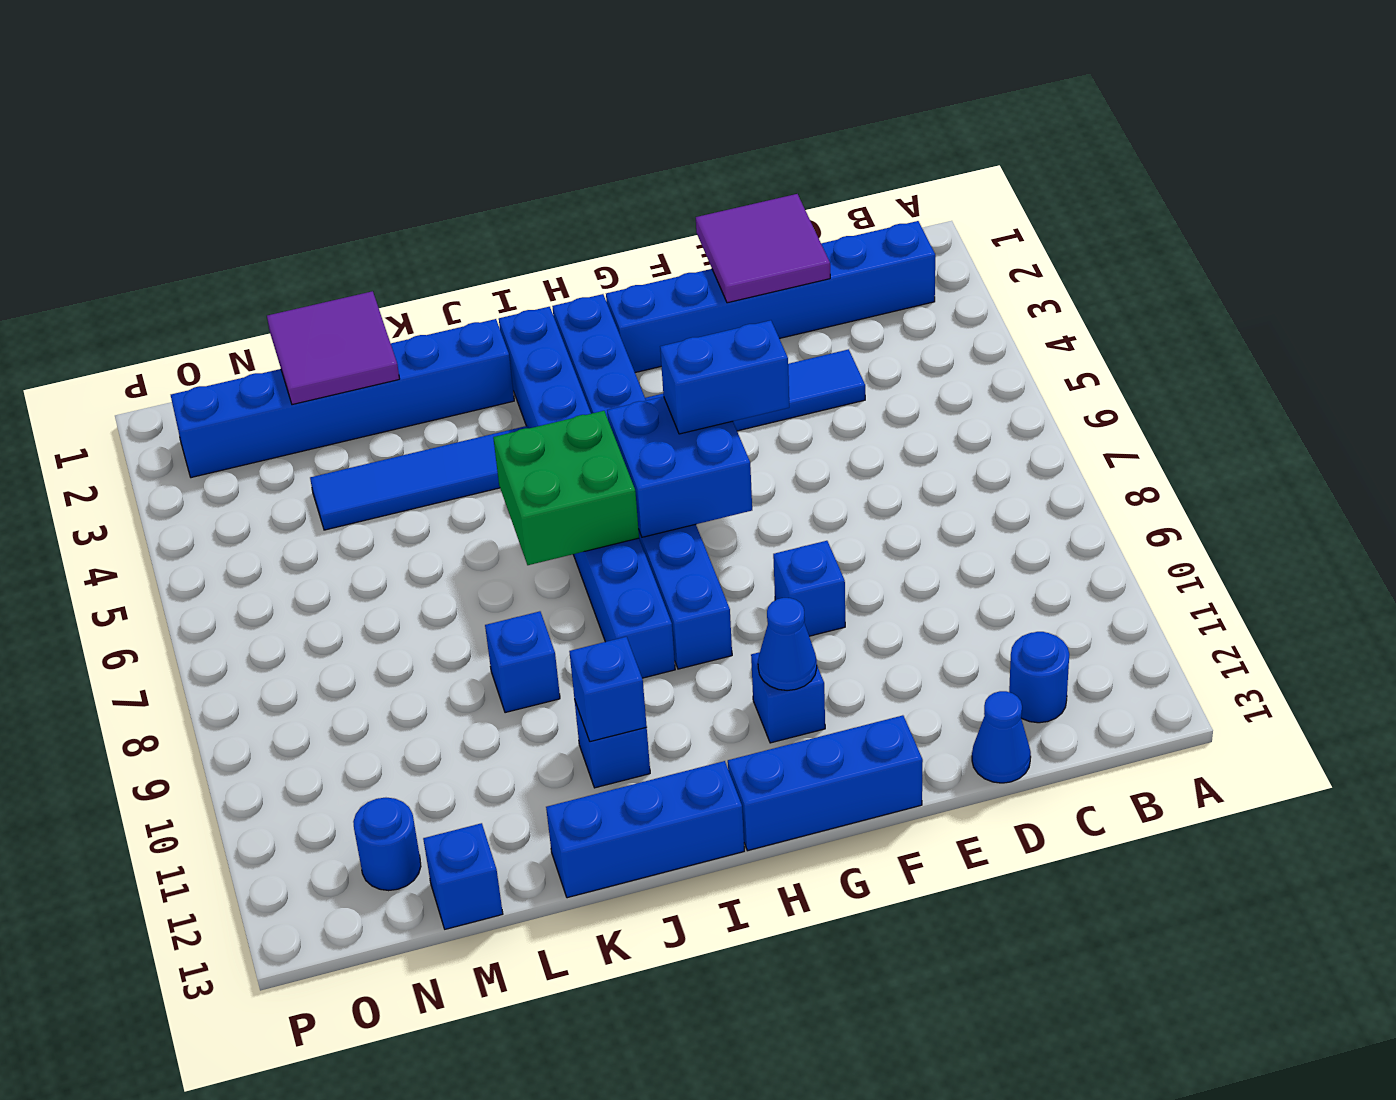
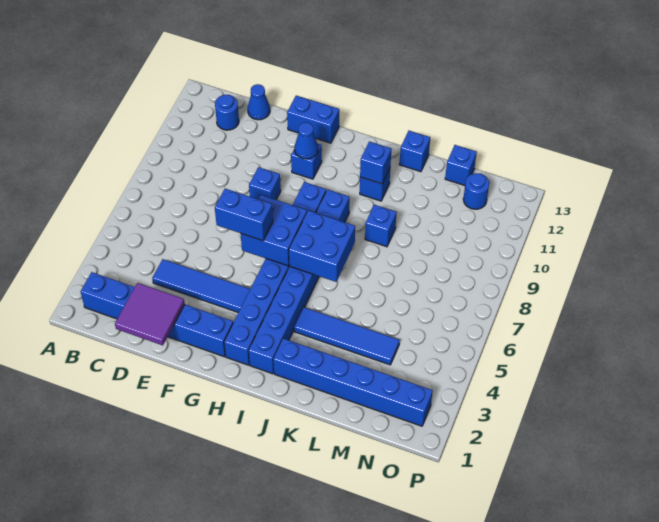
blue 1x3 brick [728,715,923,851] -> blue 1x2 brick [287,96,339,143]
green 2x2 brick [493,411,639,565] -> blue 2x2 brick [289,210,355,282]
blue 1x3 brick [546,761,744,898] -> blue 1x1 brick [399,131,430,172]
purple 2x2 tile [267,291,400,405] -> none

